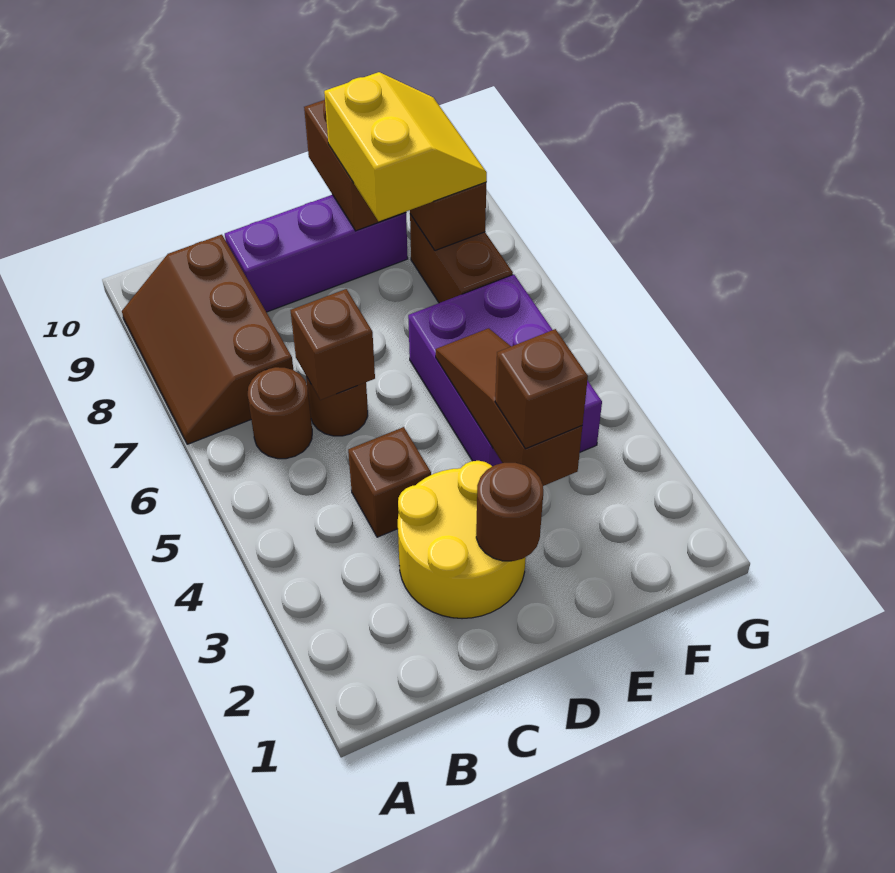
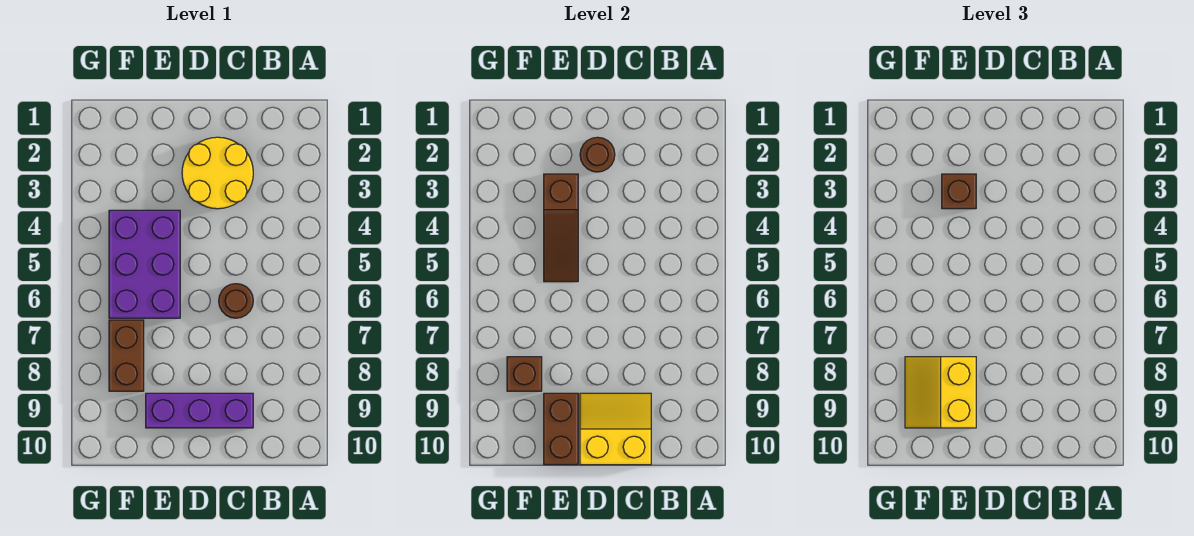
brown 2x3 slope [122,235,293,444] -> none
brown 1x1 round brick [248,367,312,459] -> none
brown 1x1 brick [348,427,431,537] -> none
brown 1x1 brick [291,289,375,400] -> none
none -> yellow 2x2 slope [580,393,651,465]

